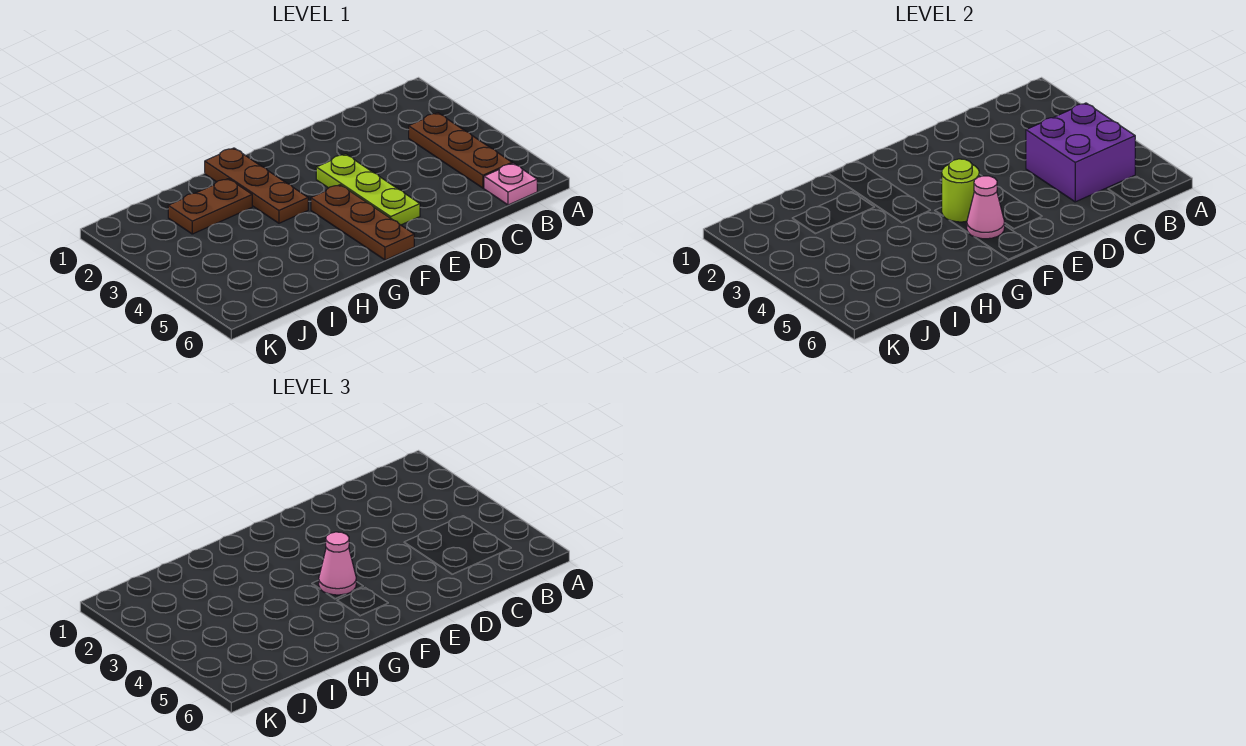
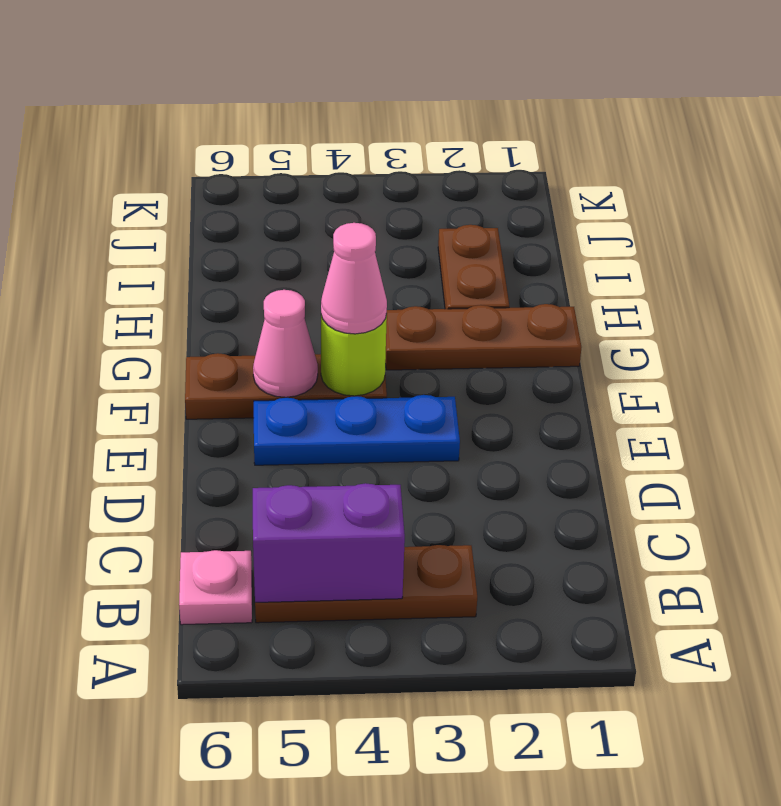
purple 2x2 brick [1026,103,1135,202] -> purple 1x2 brick [253,483,405,602]
lime 1x3 plate [316,154,420,225] -> blue 1x3 plate [254,395,460,465]

